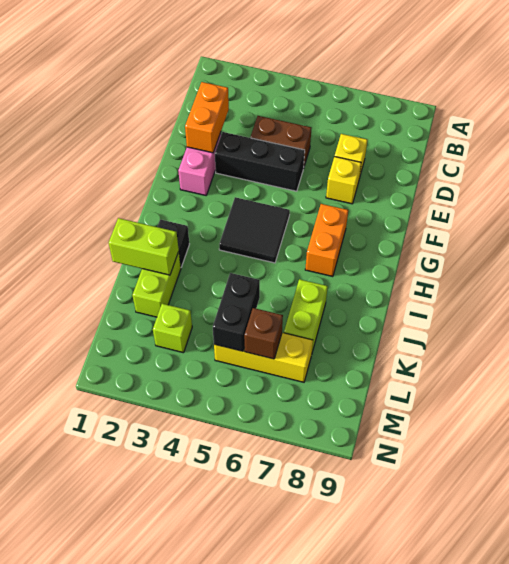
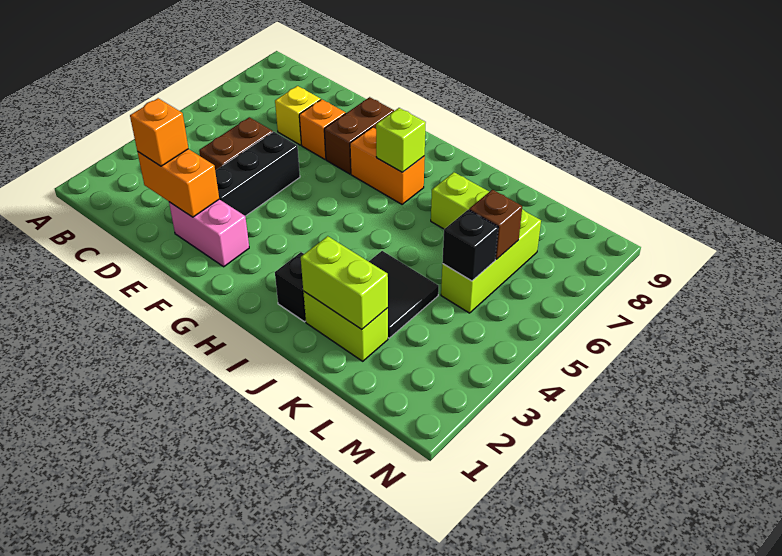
none -> orange 1x1 brick [130,98,188,166]
yellow 1x1 brick [326,157,361,204] -> orange 1x1 brick [299,99,346,159]
none -> brown 1x2 brick [324,97,394,174]
black 2x2 tile [219,197,290,263] -> black 2x2 tile moved to [369,251,439,338]
lime 1x2 brick [109,218,179,275] -> lime 1x2 brick turned to [301,236,388,329]
black 1x2 brick [213,273,260,351] -> black 1x1 brick [442,210,498,281]
lime 1x1 brick [153,304,192,353] -> lime 1x1 brick moved to [376,108,426,172]
yellow 1x3 brick [214,333,313,382] -> lime 1x3 brick [441,209,541,313]

